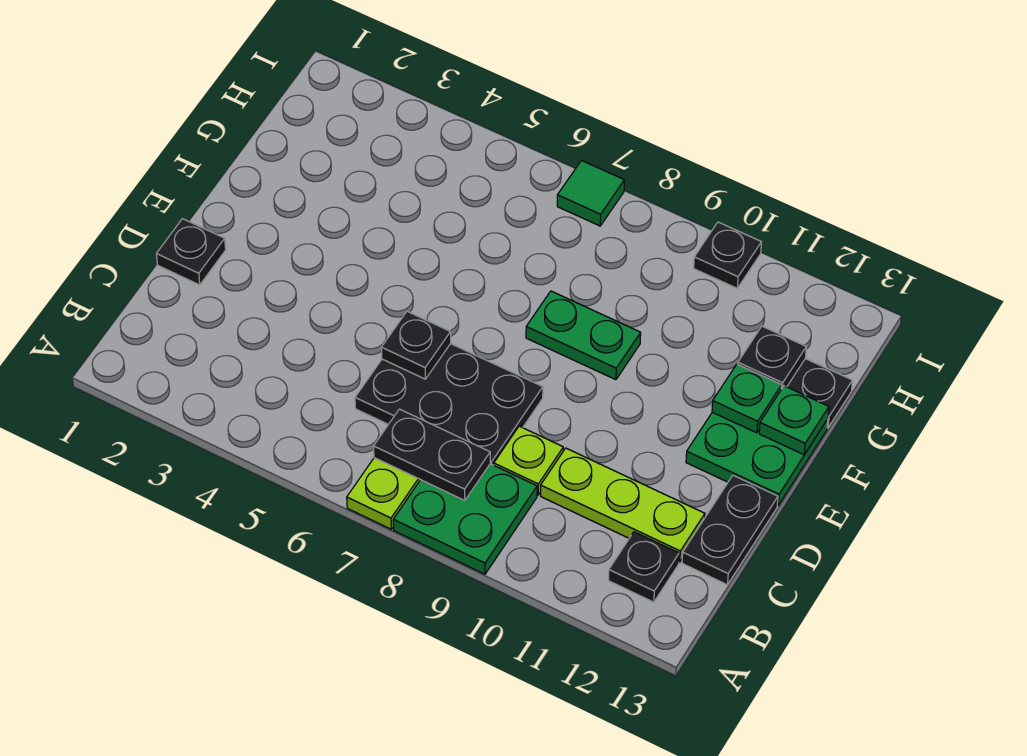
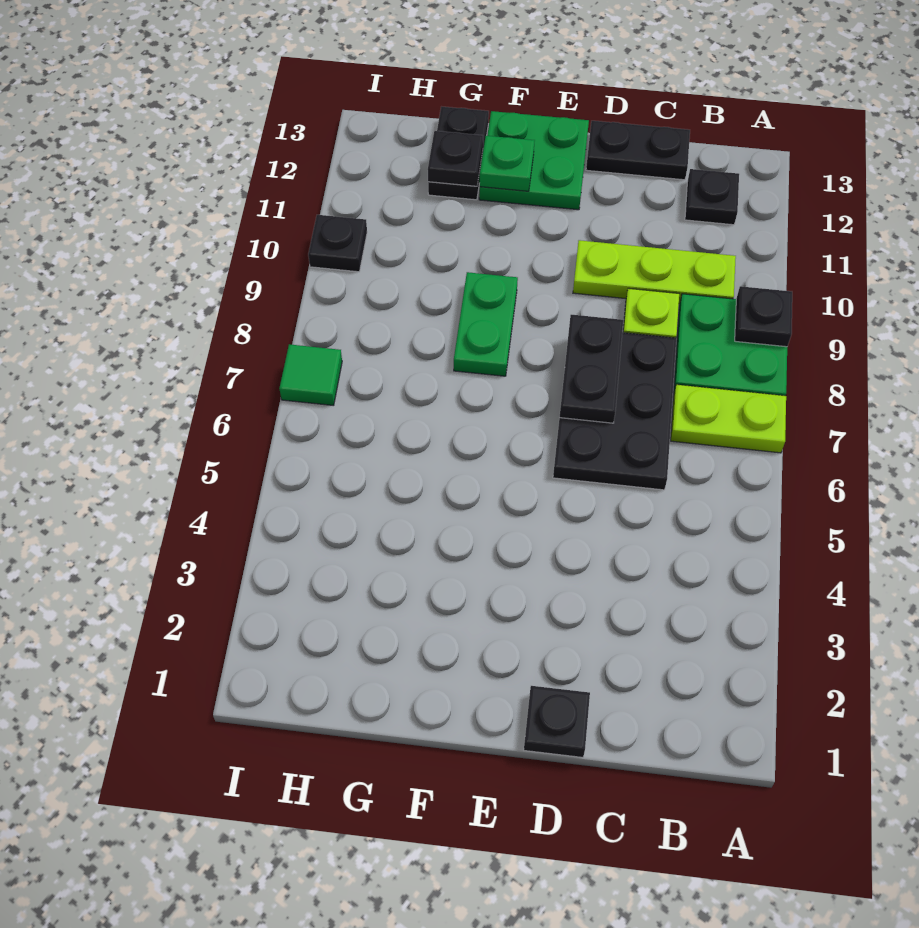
black 1x2 plate [374,409,490,501] -> black 1x2 plate moved to [559,315,623,423]
lime 1x3 plate [541,448,705,562] -> lime 1x3 plate turned to [573,240,736,304]
black 1x1 plate [381,311,451,379] -> black 1x1 plate moved to [735,286,792,347]
green 1x1 plate [759,386,829,455] -> none

